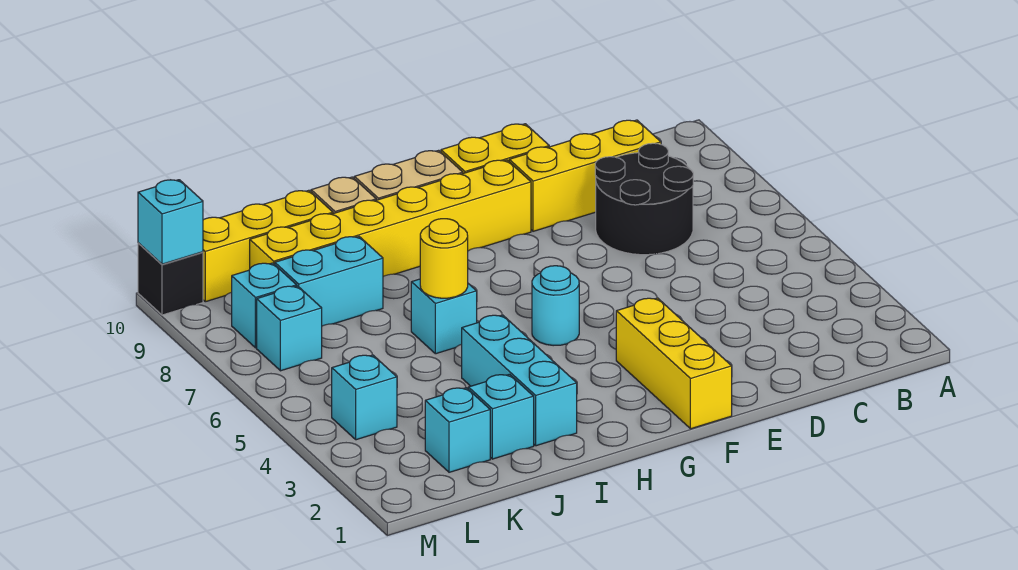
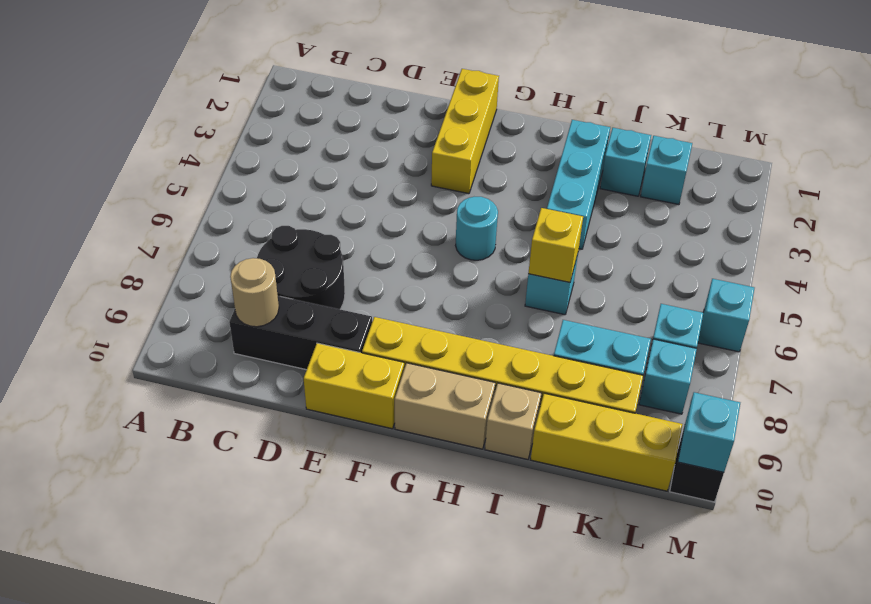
yellow 1x3 brick [509,120,661,231] -> black 1x3 brick [229,296,372,370]
none -> tan 1x1 round brick [230,258,279,327]
yellow 1x1 round brick [420,219,468,298] -> yellow 1x1 brick [528,208,583,282]
cyan 1x1 brick [332,355,397,440] -> cyan 1x1 brick moved to [698,279,754,352]

